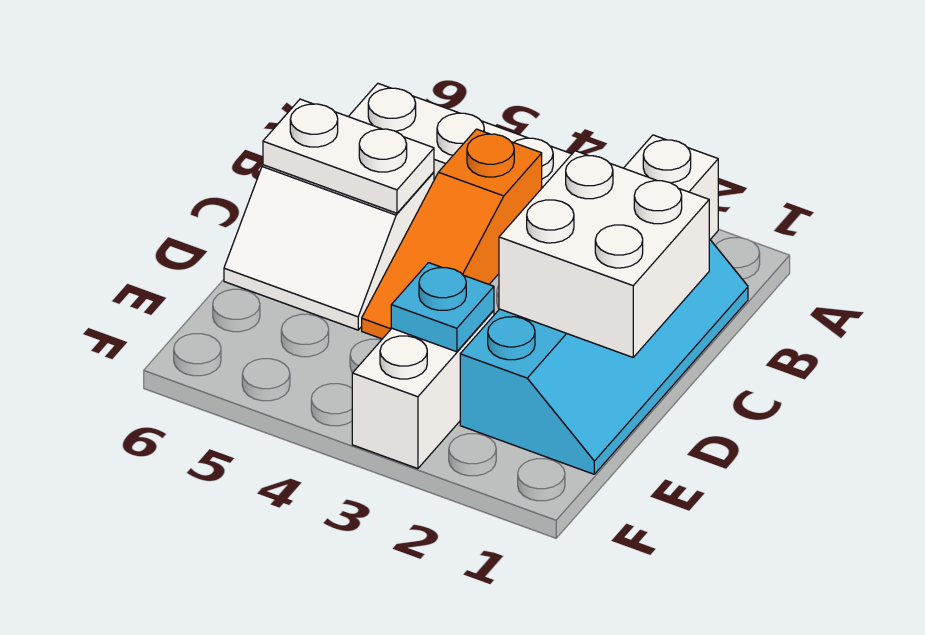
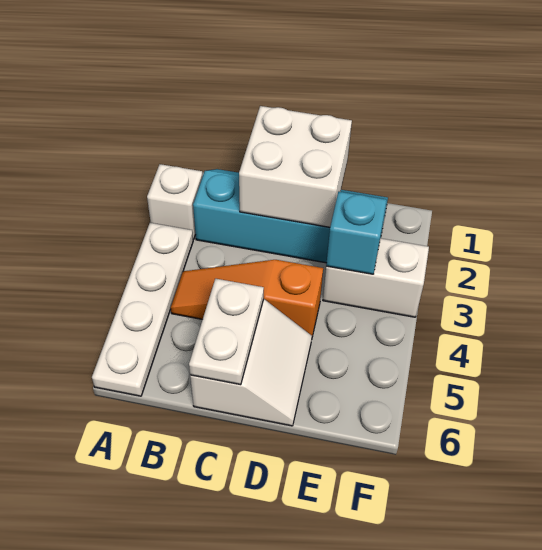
orange 1x3 slope [362,129,542,339] -> orange 1x3 slope turned to [171,260,323,337]
cyan 1x1 plate [391,263,494,352] -> cyan 1x1 brick [326,192,387,274]

